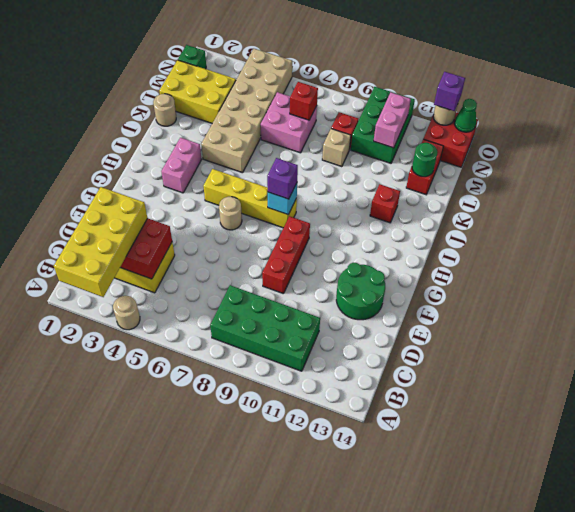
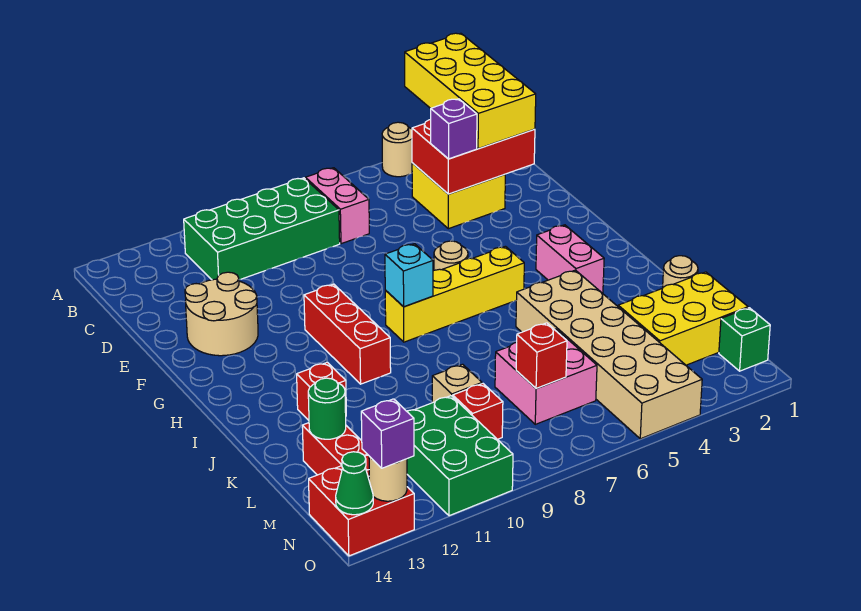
red 1x3 brick [262,216,310,294] -> red 1x3 brick moved to [304,284,391,384]
green 2x2 round brick [336,263,385,320] -> tan 2x2 round brick [185,272,258,356]
purple 1x1 brick [267,158,298,199] -> purple 1x1 brick moved to [431,99,477,159]
pink 1x2 brick [374,92,411,148] -> pink 1x2 brick moved to [305,168,369,244]

